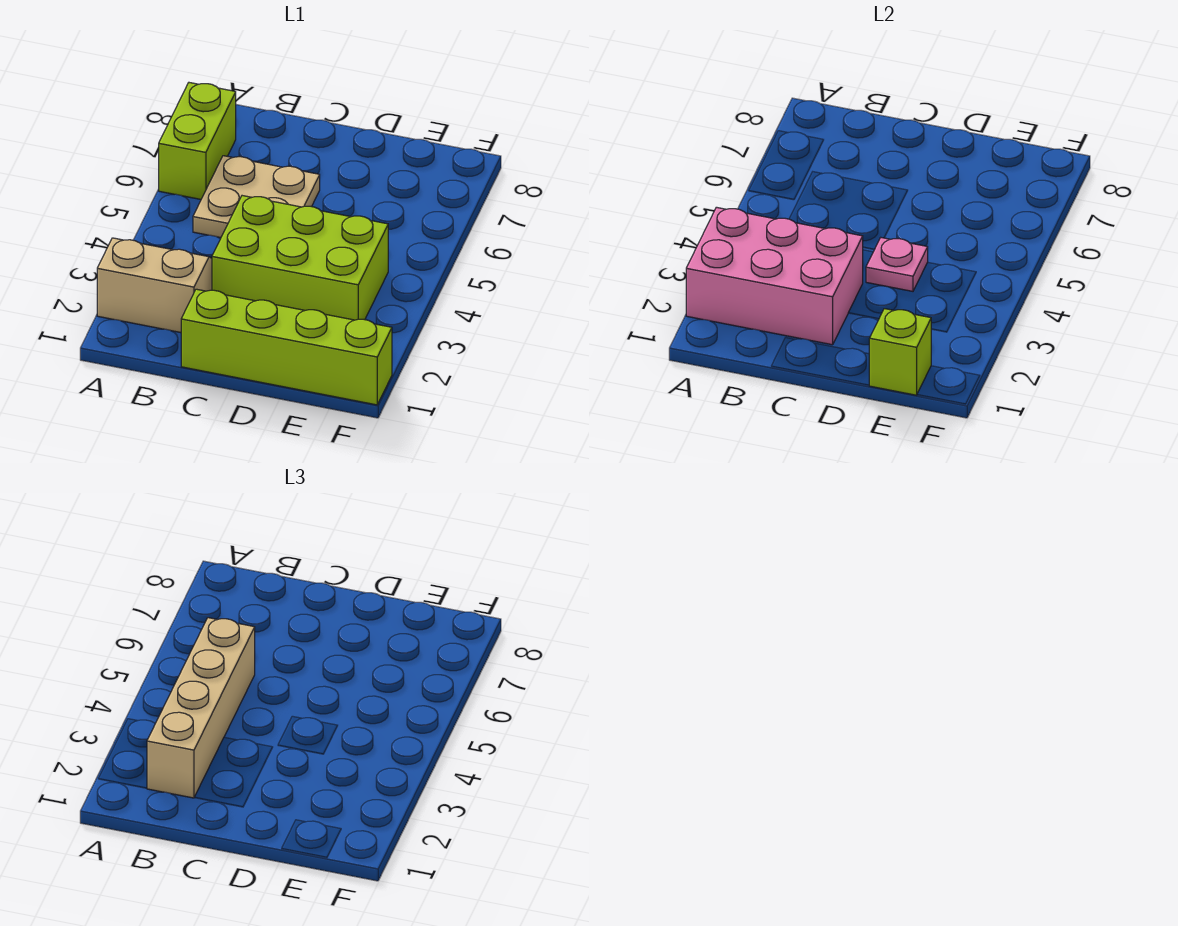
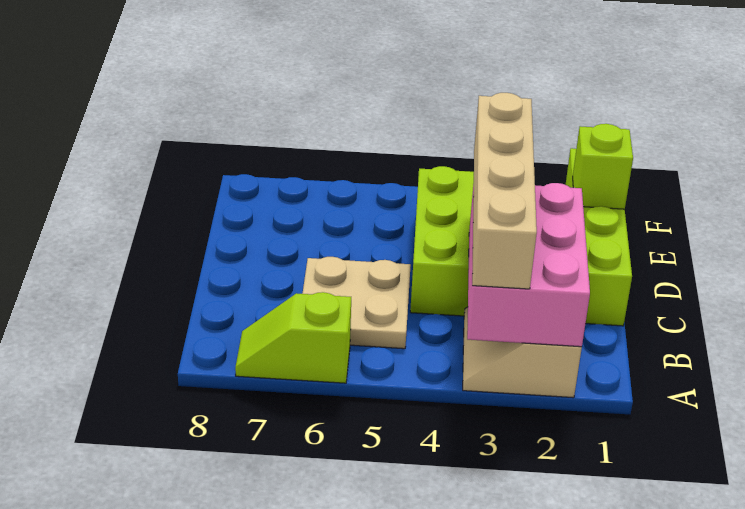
lime 1x2 brick [159,83,236,199] -> lime 1x2 slope [235,292,351,383]
tan 1x4 brick [147,618,255,798] -> tan 1x4 brick turned to [472,93,537,289]
pink 1x1 plate [866,238,928,291] -> none

